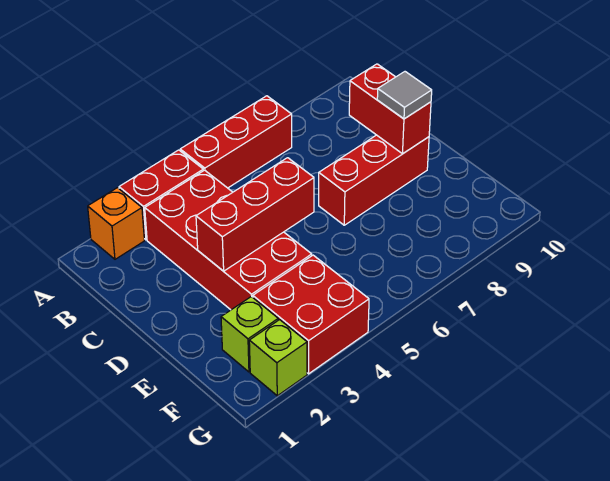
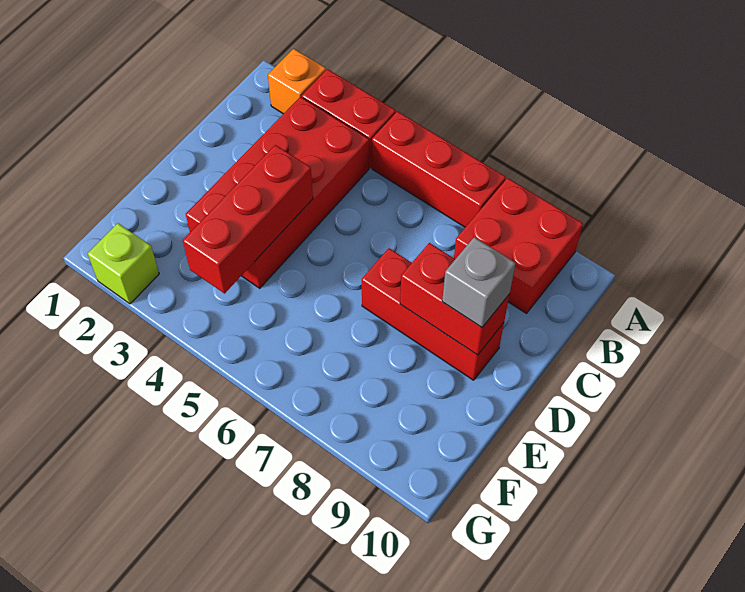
red 1x2 brick [349,64,431,154] -> red 1x2 brick turned to [400,243,510,355]
red 1x3 brick [196,158,314,271] -> red 1x3 brick turned to [183,145,313,293]
grey 1x1 tile [377,72,432,119] -> grey 1x1 brick [442,237,516,327]
lime 1x1 brick [221,297,278,372] -> none
red 2x2 brick [253,255,369,374] -> red 2x2 brick moved to [454,178,583,313]

